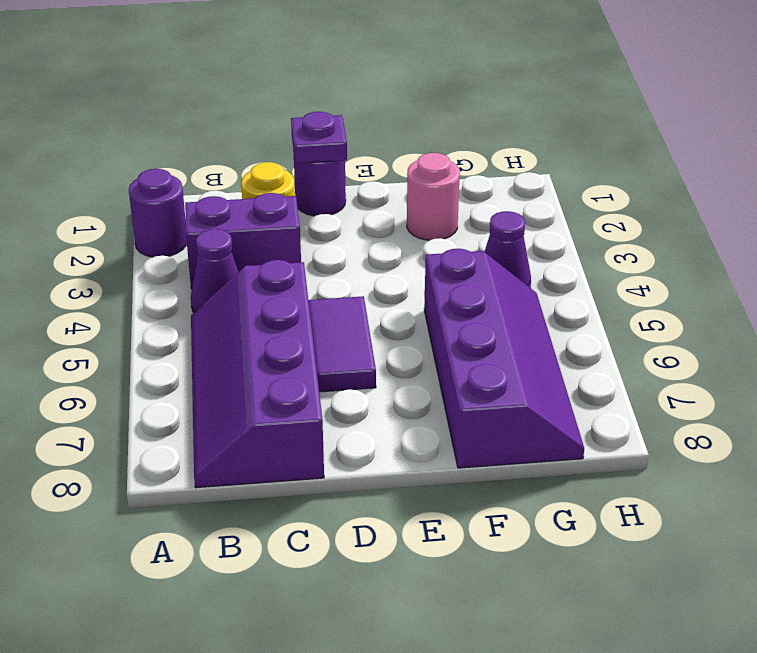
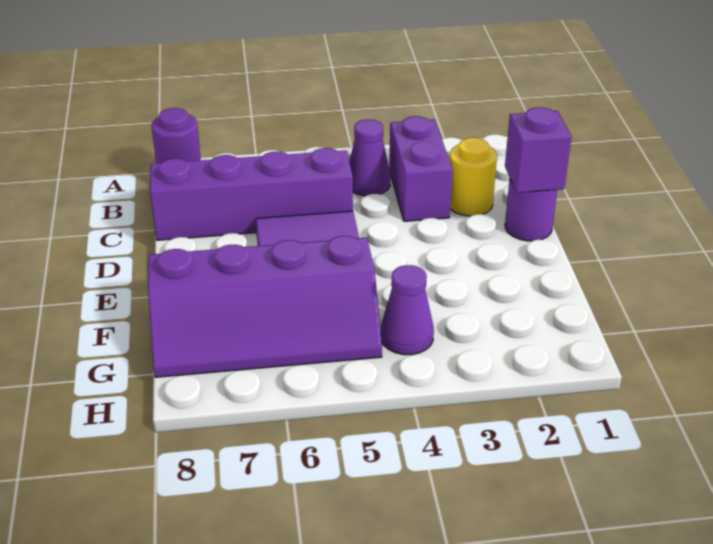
purple 1x1 round brick [129,169,187,257] -> purple 1x1 round brick moved to [151,108,201,163]
purple 1x1 plate [291,112,347,163] -> purple 1x1 brick [505,107,571,193]
pink 1x1 round brick [407,153,460,240] -> none

